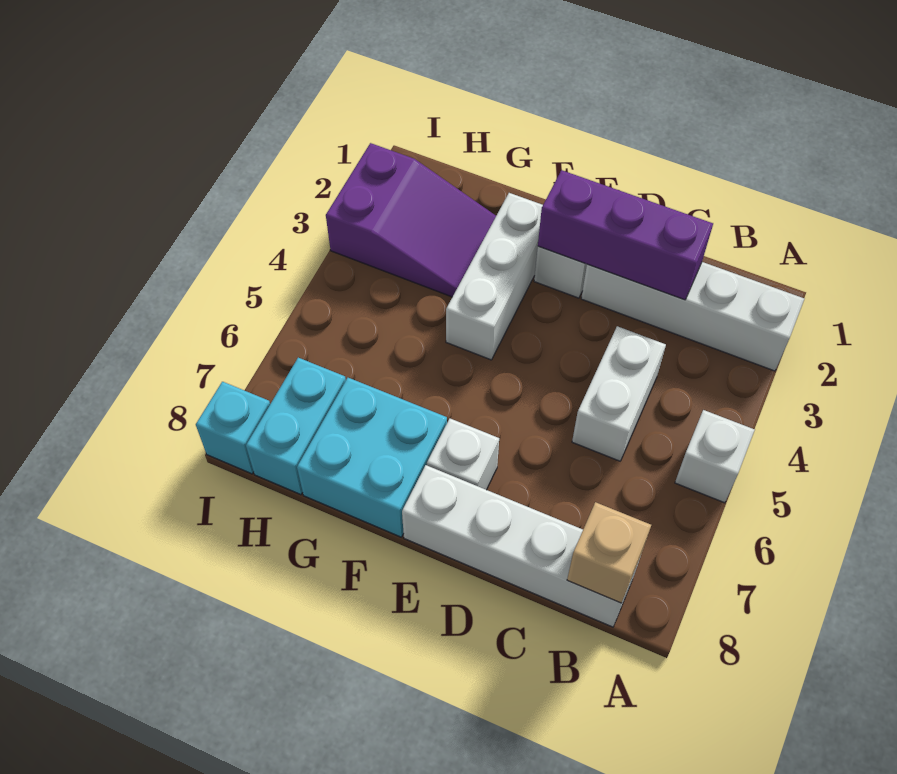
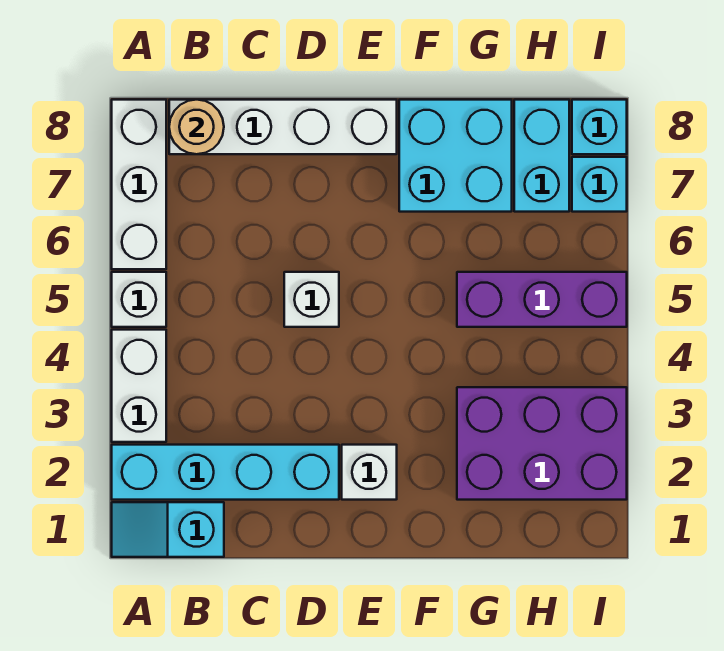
none -> cyan 1x2 slope [112,502,224,557]
white 1x4 brick [581,262,805,371] -> cyan 1x4 brick [112,445,339,500]
tan 1x1 brick [567,502,651,603] -> tan 1x1 round brick [169,100,224,154]
purple 1x3 brick [538,170,713,300] -> purple 1x3 brick moved to [457,272,627,327]
white 1x2 brick [572,326,666,461] -> white 1x2 brick moved to [112,330,166,442]
white 1x1 brick [427,419,499,490] -> white 1x1 brick moved to [284,272,339,327]
white 1x3 brick [446,193,543,360] -> white 1x3 brick moved to [112,100,166,269]
purple 2x3 slope [326,143,496,297] -> purple 2x3 brick [457,387,627,500]
none -> cyan 1x1 brick [572,157,627,212]

